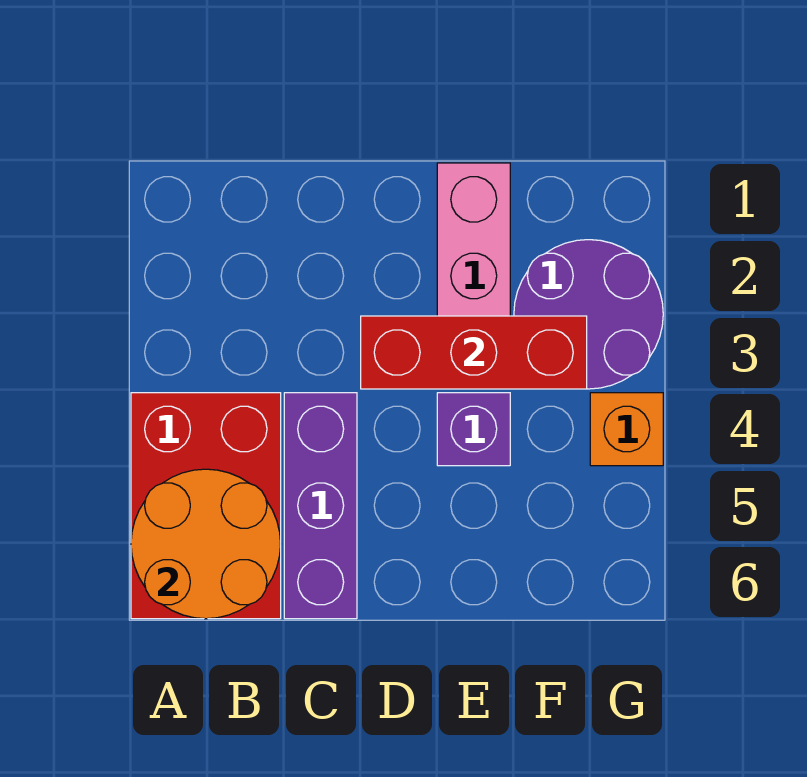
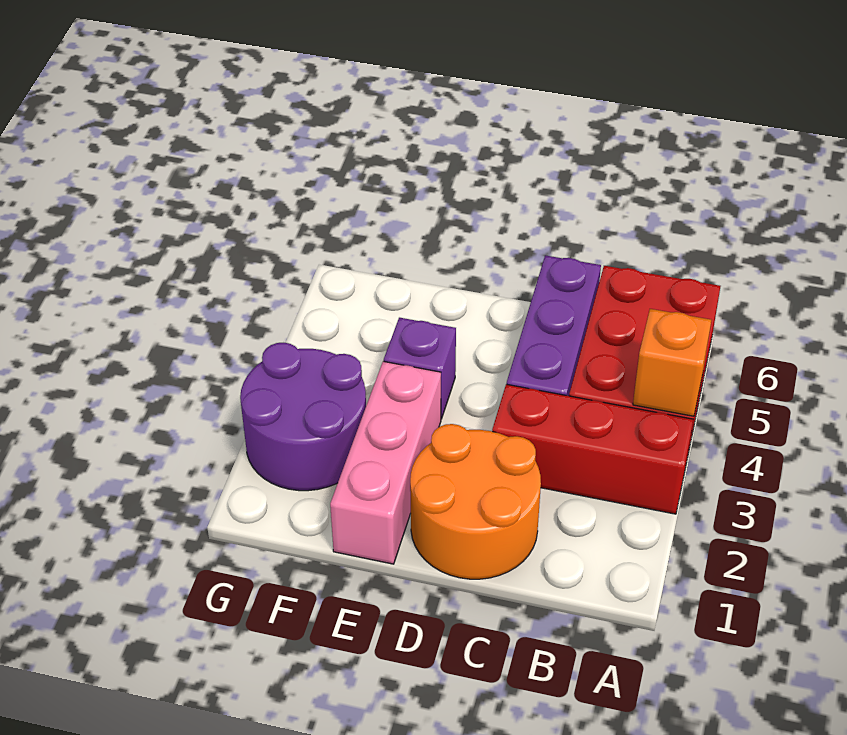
orange 2x2 round brick [131,469,281,619] -> orange 2x2 round brick moved to [410,424,541,579]
red 1x3 brick [361,316,587,389] -> red 1x3 brick moved to [492,384,693,514]
orange 1x1 brick [590,393,663,466] -> orange 1x1 brick moved to [633,309,711,416]

